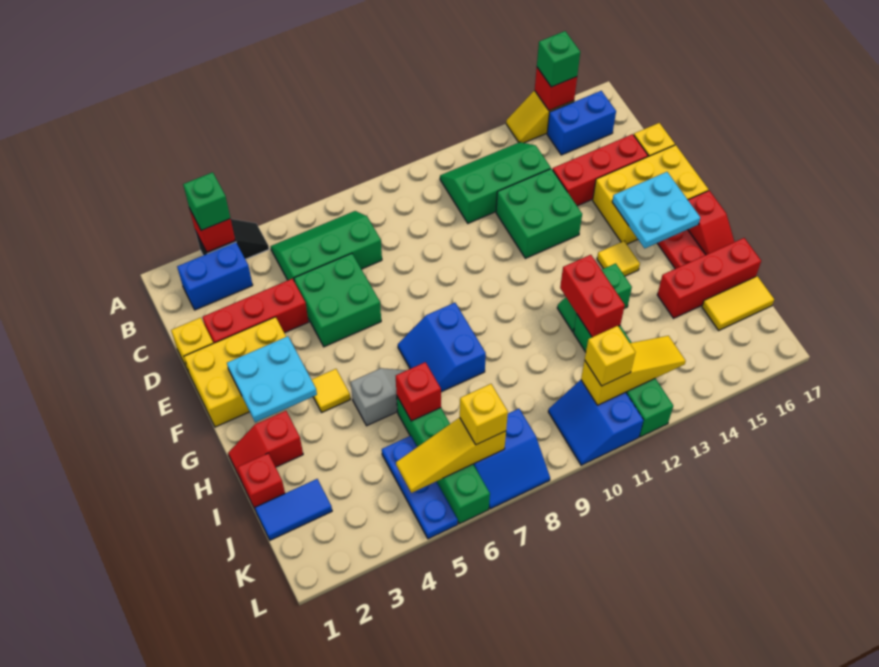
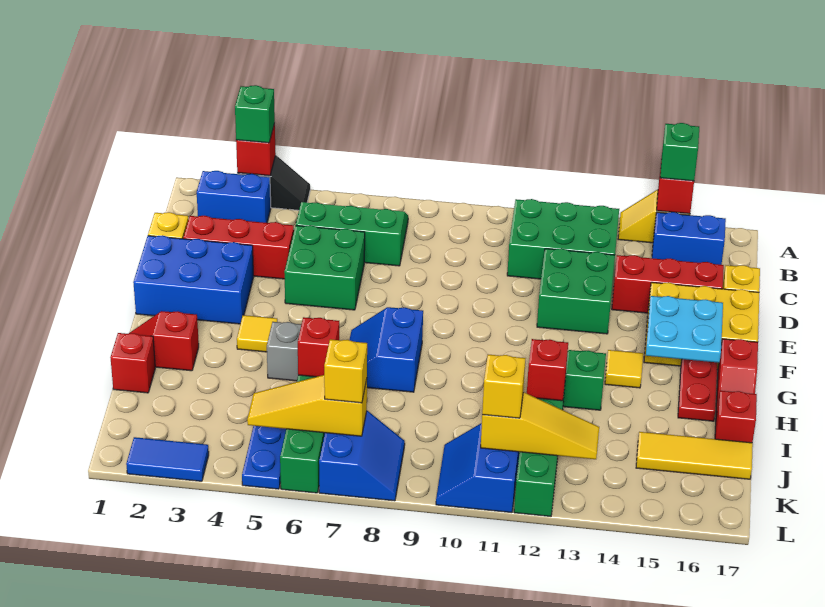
green 2x3 slope [440,142,551,223] -> green 2x3 brick [507,199,619,279]
yellow 2x3 brick [184,317,286,427] -> blue 2x3 brick [133,235,254,324]
cyan 2x2 plate [227,336,317,422] -> none
red 1x2 brick [560,255,625,337] -> red 1x1 brick [527,339,568,401]
red 1x3 brick [657,238,761,318] -> red 1x1 brick [715,391,757,443]
blue 1x2 tile [255,479,332,540] -> blue 1x2 tile moved to [126,437,209,481]
yellow 1x2 tile [702,276,774,330] -> yellow 1x3 tile [636,432,753,479]
blue 2x2 slope [473,409,550,509] -> blue 2x2 slope turned to [319,411,405,501]

